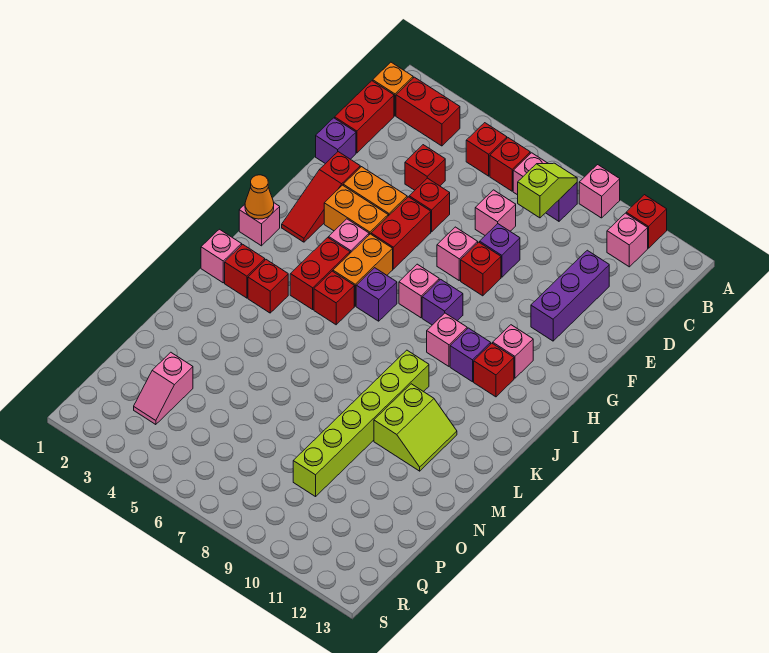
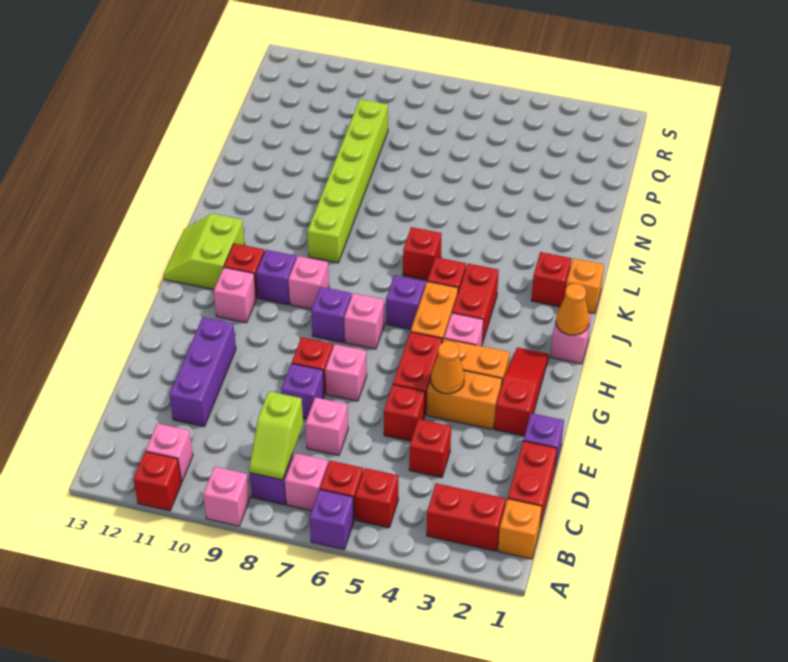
none -> purple 1x1 brick [310,490,354,549]
none -> orange 1x1 cone [431,341,465,394]
pink 1x1 brick [201,229,242,283] -> orange 1x1 brick [566,258,604,314]
red 1x1 brick [248,260,288,313] -> red 1x1 brick moved to [403,227,442,280]
lime 2x2 slope [374,384,457,471] -> lime 2x2 slope moved to [164,214,245,290]
pink 1x2 slope [134,352,193,425] -> none

